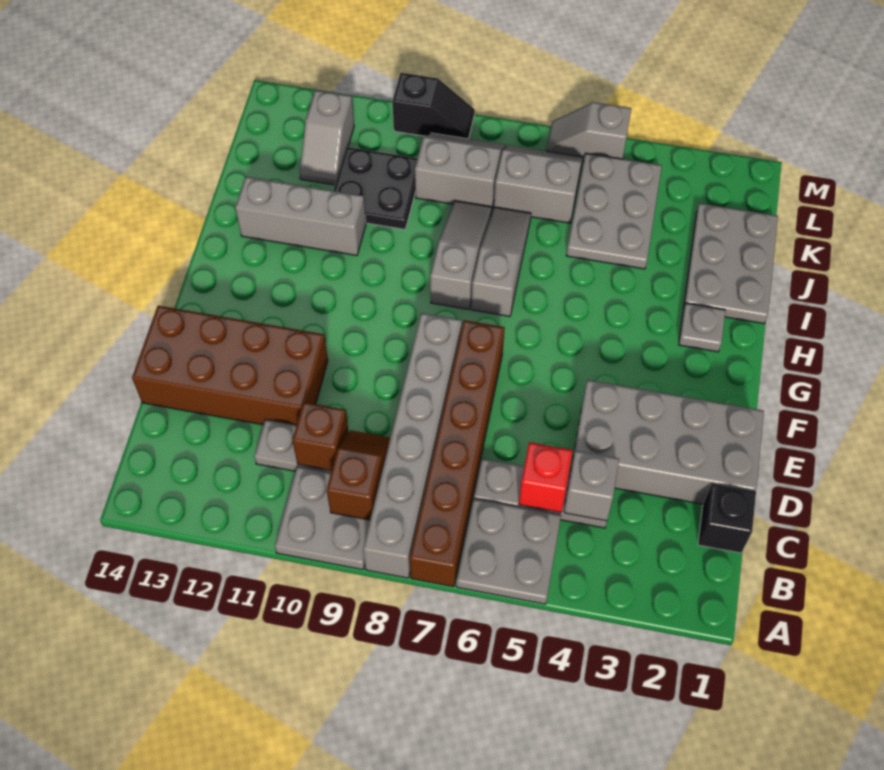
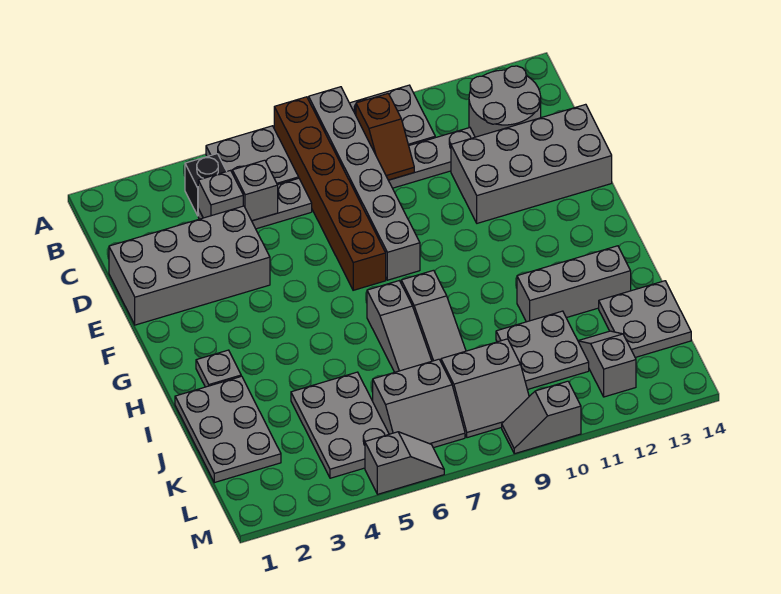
none -> grey 2x2 round brick [469,66,541,137]
black 1x1 brick [698,484,756,553] -> black 1x1 brick moved to [185,154,227,215]
red 1x1 brick [519,442,573,513] -> grey 1x1 brick [232,160,278,221]
brown 1x1 brick [292,402,349,470] -> none
brown 2x4 brick [132,306,328,425] -> grey 2x4 brick [451,104,612,223]
black 2x2 plate [333,147,418,229] -> grey 2x2 plate [496,311,589,390]
none -> grey 2x2 plate [599,281,691,357]
black 1x2 slope [393,73,475,139] -> grey 1x2 slope [502,381,581,454]

